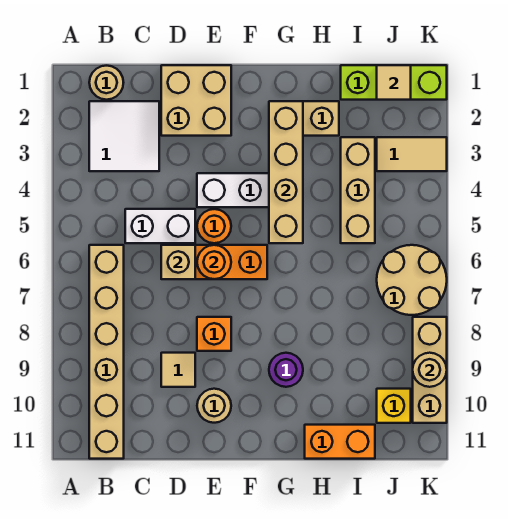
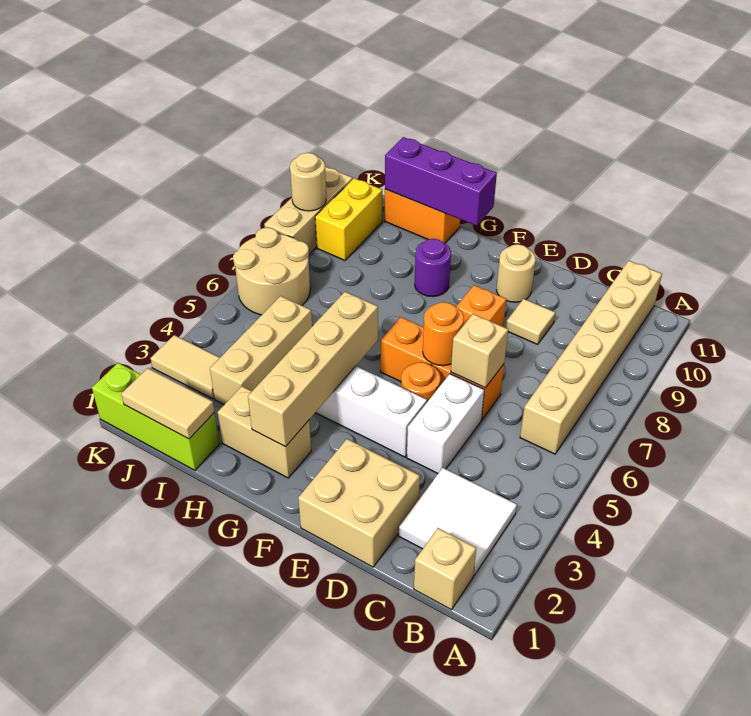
tan 1x1 round brick [89,66,124,100] -> tan 1x1 brick [414,528,476,610]
white 1x2 brick [125,209,195,243] -> white 1x2 brick turned to [407,374,484,473]
none -> purple 1x3 brick [385,137,497,226]
tan 1x1 tile [377,65,411,100] -> tan 1x2 tile [121,368,214,439]
yellow 1x1 brick [377,389,411,423] -> yellow 1x2 brick [315,178,382,260]

